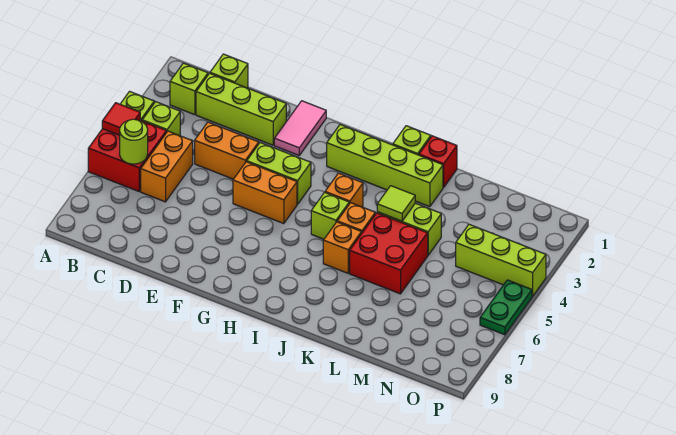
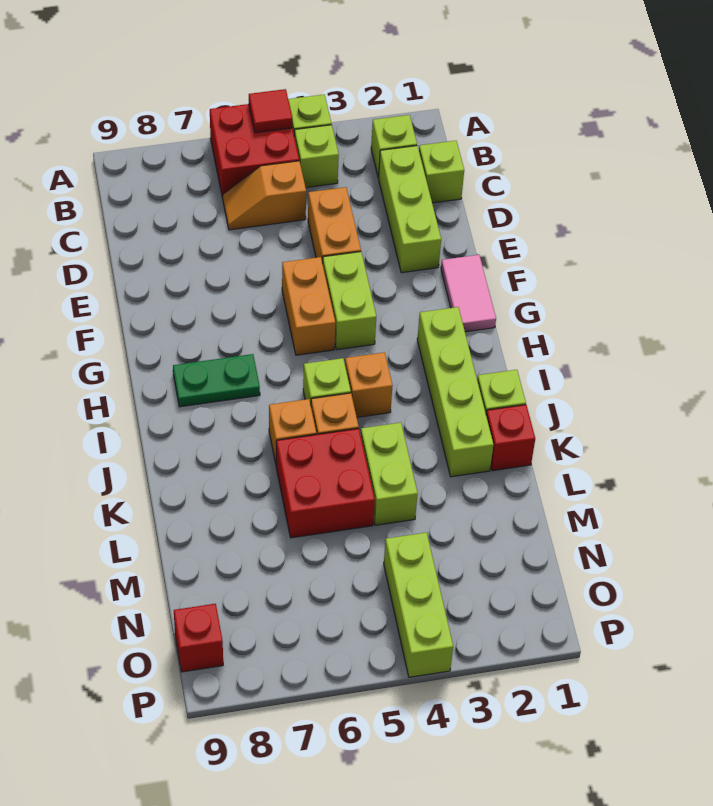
lime 1x1 round brick [120,119,148,164] -> none
orange 1x2 brick [141,131,193,202] -> orange 1x2 slope [223,161,306,230]
pink 1x2 tile [274,101,326,155] -> pink 1x2 tile turned to [441,255,496,332]
lime 1x1 tile [377,186,415,221] -> none
none -> red 1x1 brick [174,604,223,672]
green 1x2 plate [480,280,532,335] -> green 1x2 plate moved to [173,354,260,407]

